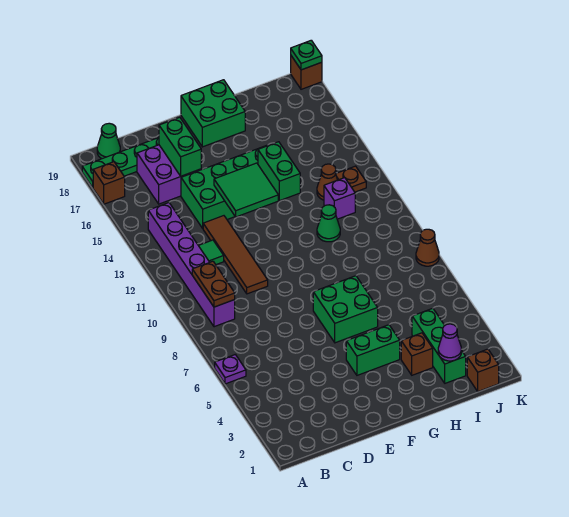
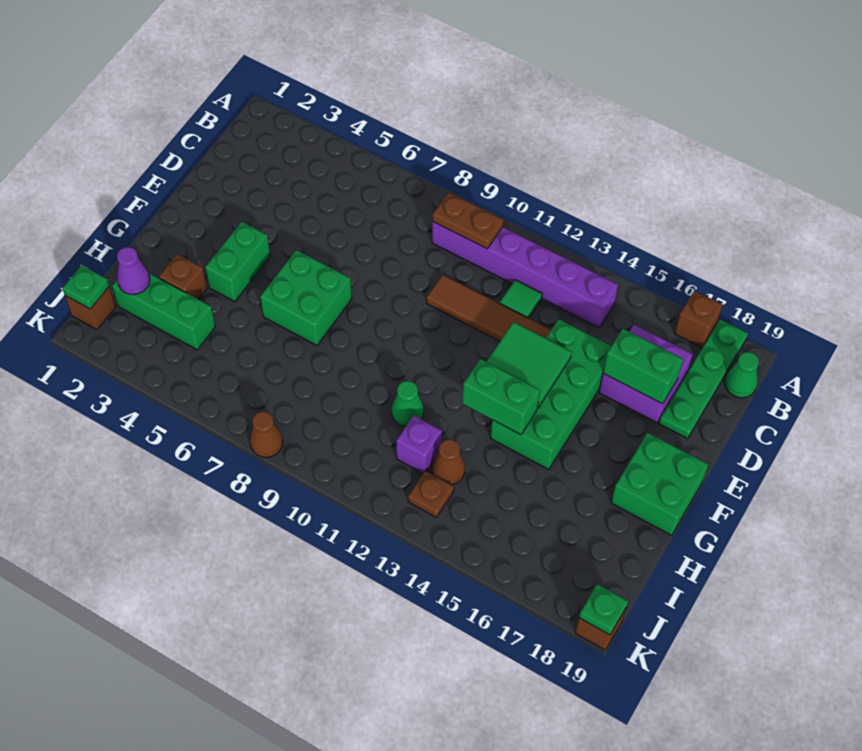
purple 1x1 plate [215,355,246,384] -> none
none -> green 1x1 plate [62,265,109,309]

